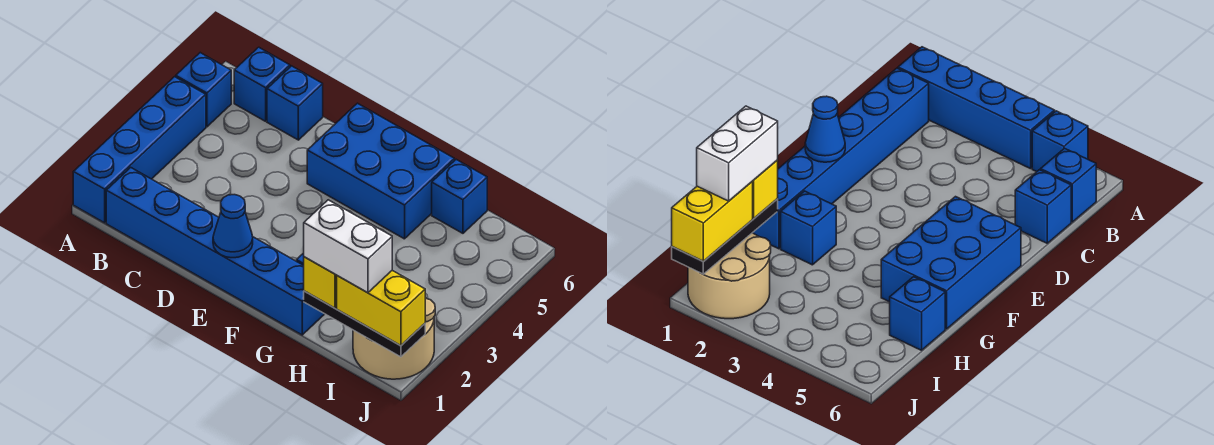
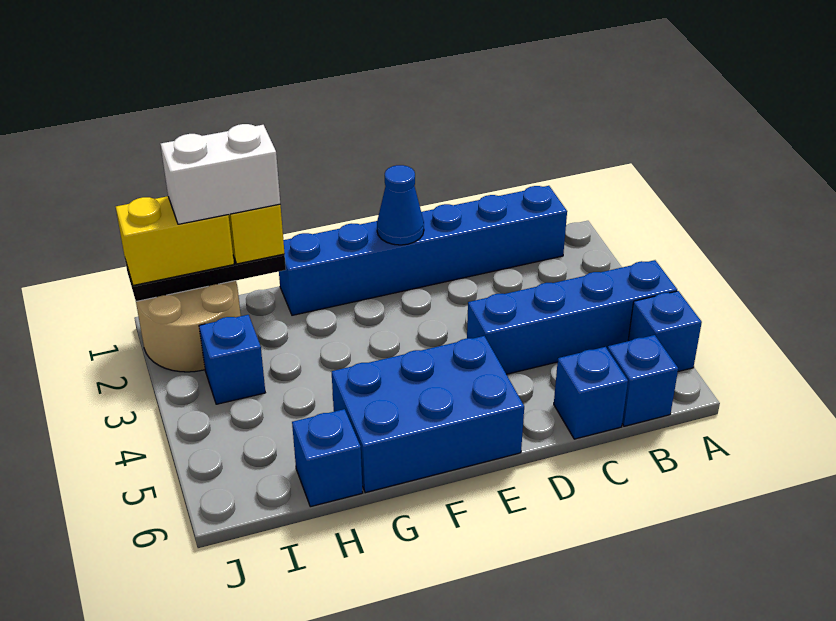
blue 1x4 brick [73,77,206,223] -> blue 1x4 brick turned to [467,260,677,374]
blue 1x1 brick [781,191,836,265] -> blue 1x1 brick moved to [199,315,265,404]

